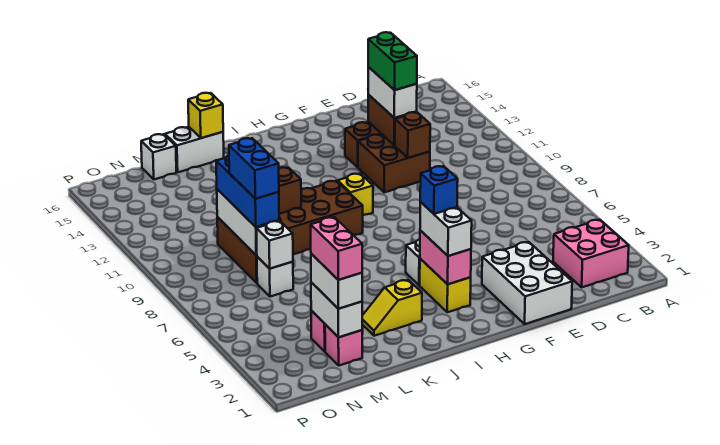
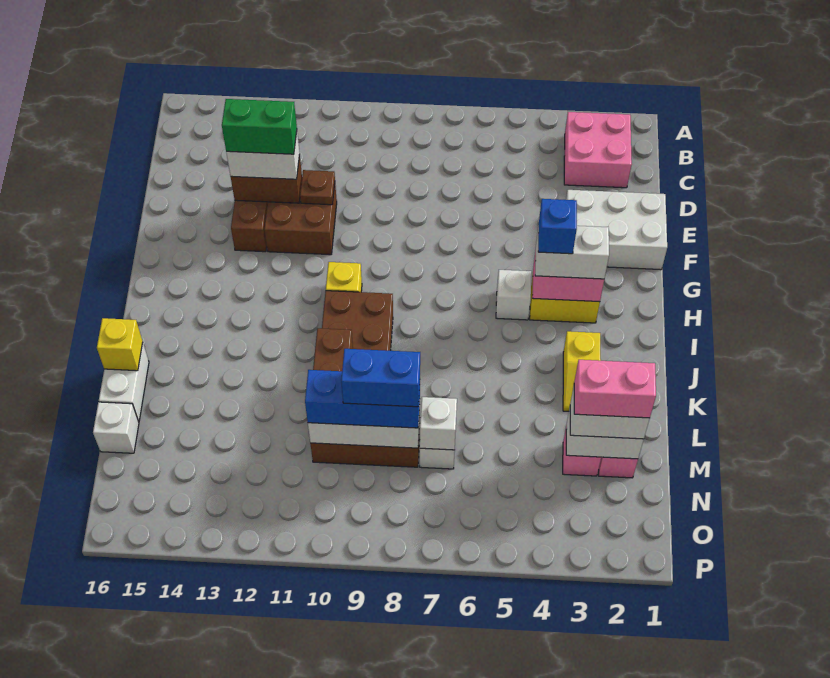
brown 1x1 brick [395,112,430,158] -> brown 1x1 plate [300,170,335,205]

